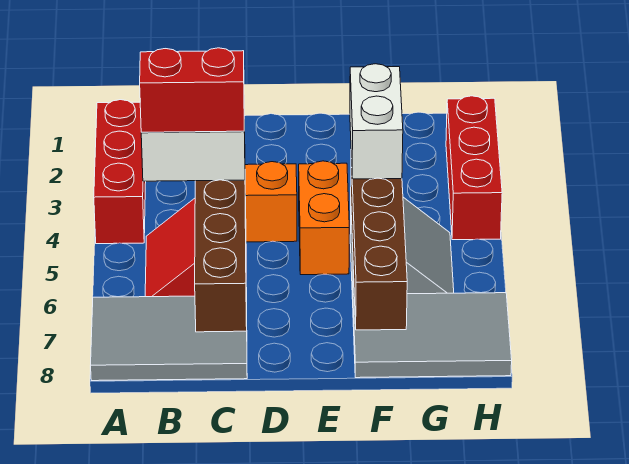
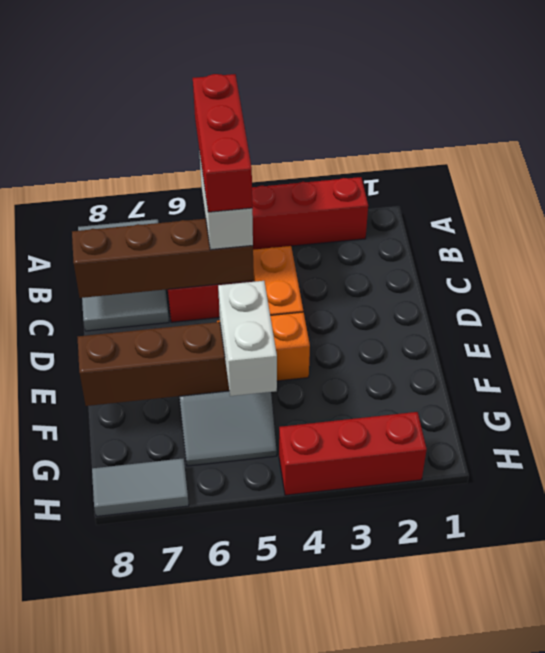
red 1x2 brick [140,48,244,132] -> red 1x3 brick [193,74,252,212]
white 1x2 brick [350,64,403,179] -> white 1x2 brick turned to [218,281,277,396]
grey 2x3 tile [353,293,512,378] -> grey 1x2 tile [92,458,189,516]

